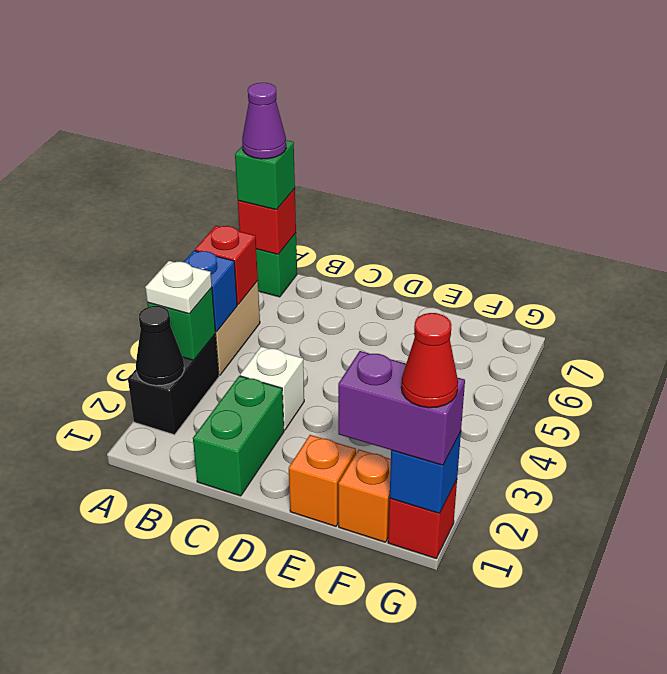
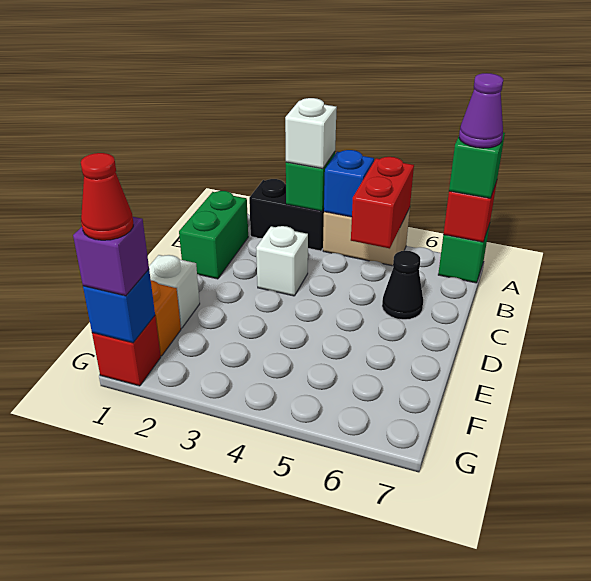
black 1x1 cone [136,306,184,386] -> black 1x1 cone moved to [382,251,423,320]
white 1x1 plate [145,261,212,314] -> white 1x1 brick [285,98,337,169]
red 1x1 brick [195,226,258,305] -> red 1x2 brick [351,157,414,249]
green 1x2 brick [193,376,284,496] -> green 1x2 brick turned to [179,191,248,279]
orange 1x1 brick [289,435,356,526] -> white 1x1 brick [149,255,200,328]
purple 1x2 brick [338,351,465,465] -> purple 1x1 brick [73,217,149,296]

